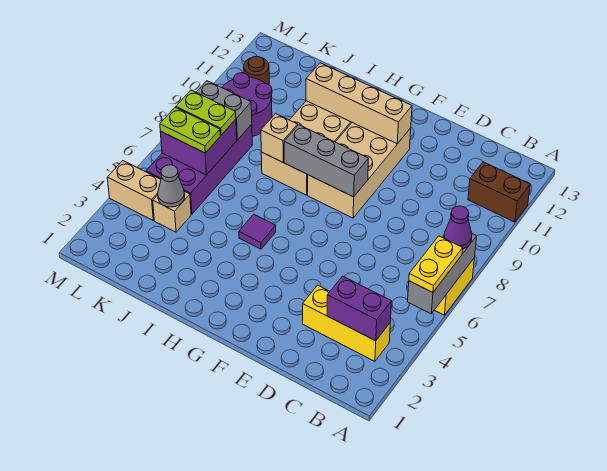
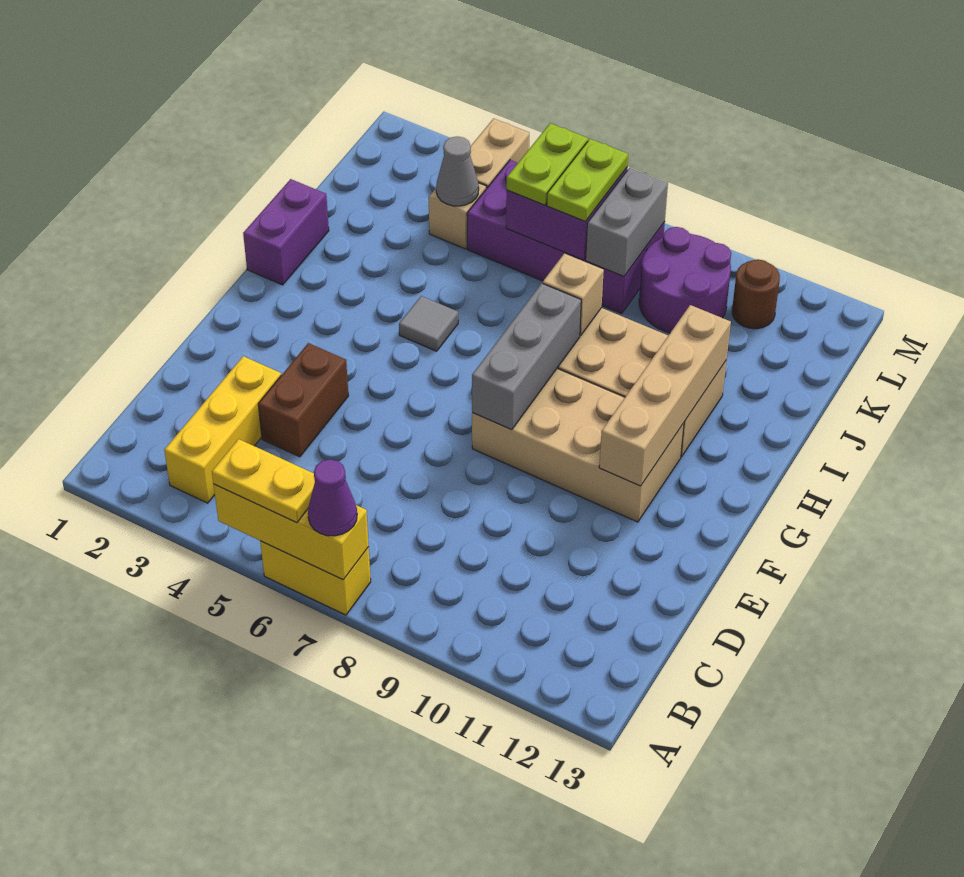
grey 1x3 brick [408,234,477,314] -> yellow 1x3 brick [214,484,369,580]
brown 1x2 brick [468,162,530,222] -> brown 1x2 brick moved to [258,343,349,457]
purple 1x2 brick [327,276,392,341] -> purple 1x2 brick moved to [243,179,329,285]
purple 1x1 tile [239,214,276,249] -> grey 1x1 tile [399,296,458,351]

